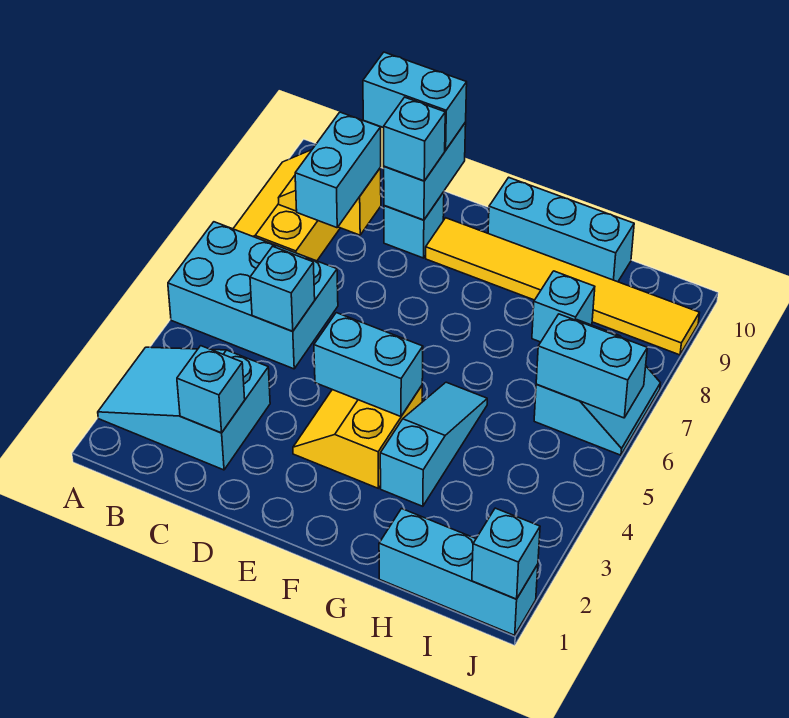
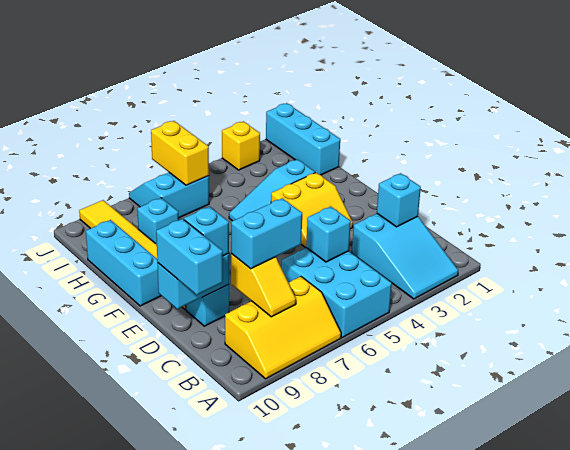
cyan 1x2 brick [314,313,423,417] -> none
cyan 1x2 brick [536,314,647,418] -> yellow 1x2 brick [151,121,209,185]
cyan 1x1 brick [472,508,540,599] -> none
none -> yellow 1x1 brick [222,121,260,170]

